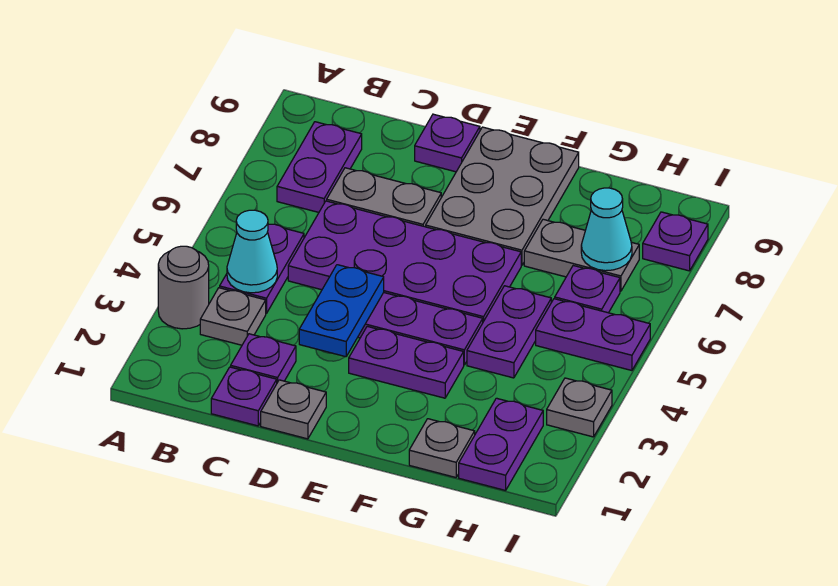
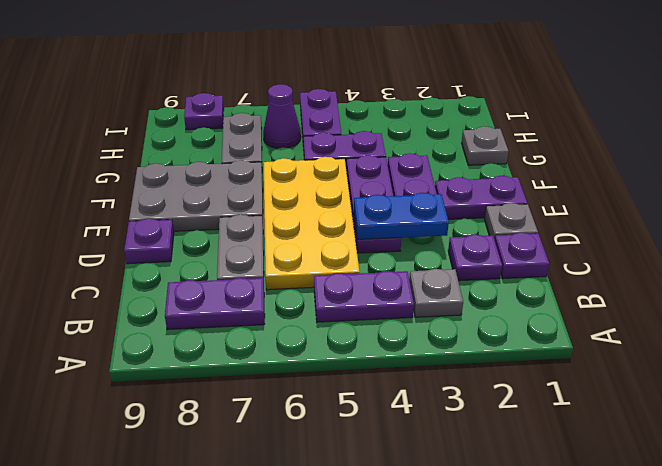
grey 1x1 round brick [158,246,209,329] -> none
cyan 1x1 cone [227,210,277,293] -> none
purple 2x4 plate [288,201,521,322] -> yellow 2x4 plate [263,157,360,290]
purple 1x2 plate [459,398,543,490] -> purple 1x2 plate moved to [435,176,527,219]
purple 1x1 plate [555,266,620,313] -> purple 1x1 cone [263,84,301,148]
cyan 1x1 cone [581,188,632,271] -> none
grey 1x1 plate [547,378,612,437] -> none

